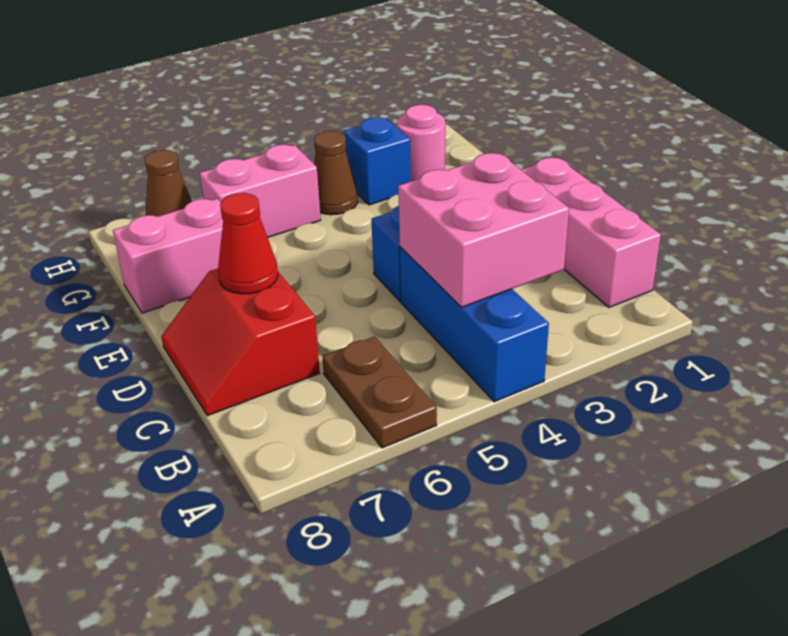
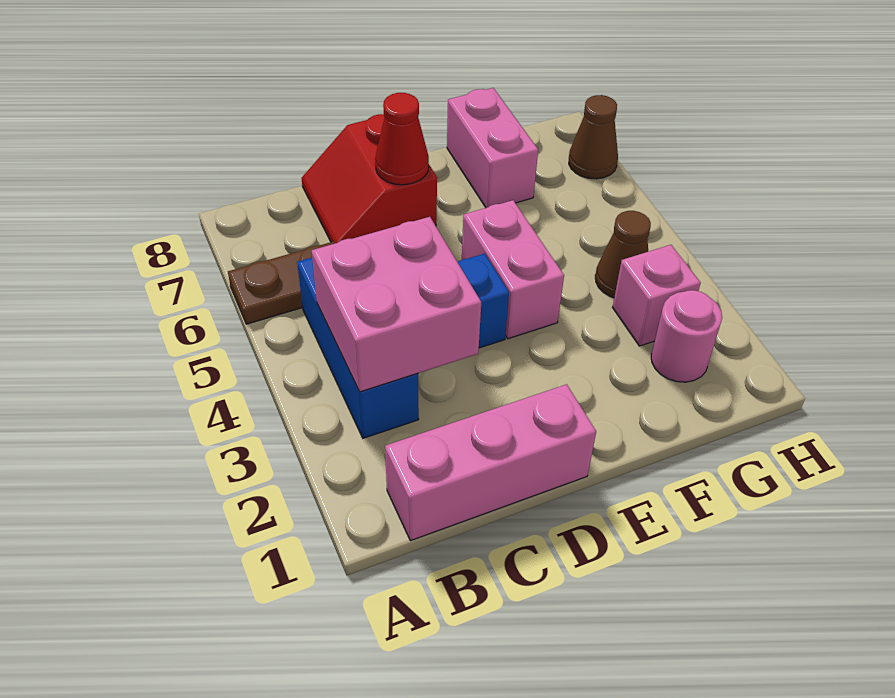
blue 1x3 brick [400,247,549,402] -> blue 1x3 brick turned to [297,258,419,438]
red 2x2 slope [161,269,320,416] -> red 2x2 slope turned to [302,114,437,243]
blue 1x1 brick [344,118,411,205] -> pink 1x1 brick [613,245,701,346]
pink 1x2 brick [200,145,321,237] -> pink 1x2 brick moved to [462,200,564,339]

